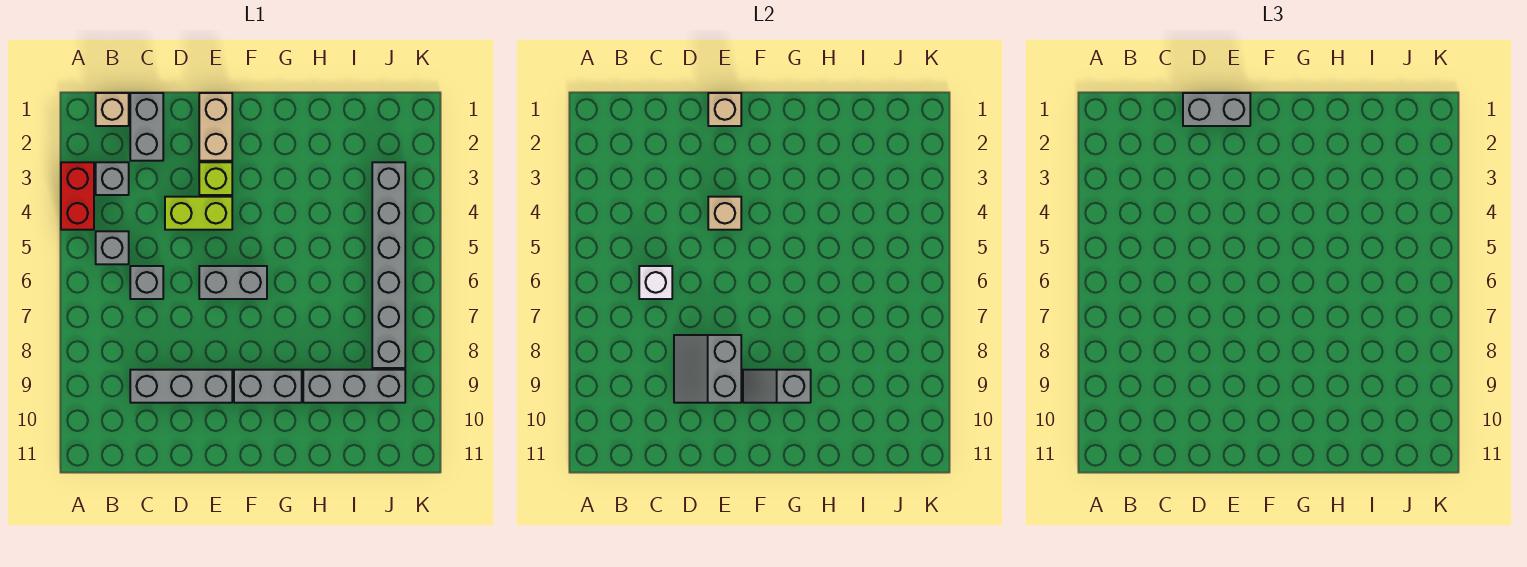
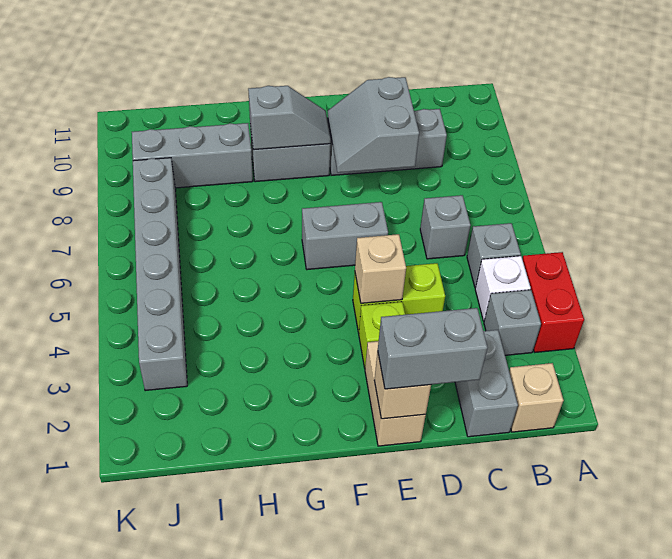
white 1x1 brick [639,266,672,299] -> white 1x1 brick moved to [475,256,531,321]
grey 2x2 slope [674,335,741,403] -> grey 2x2 slope turned to [328,77,419,173]

